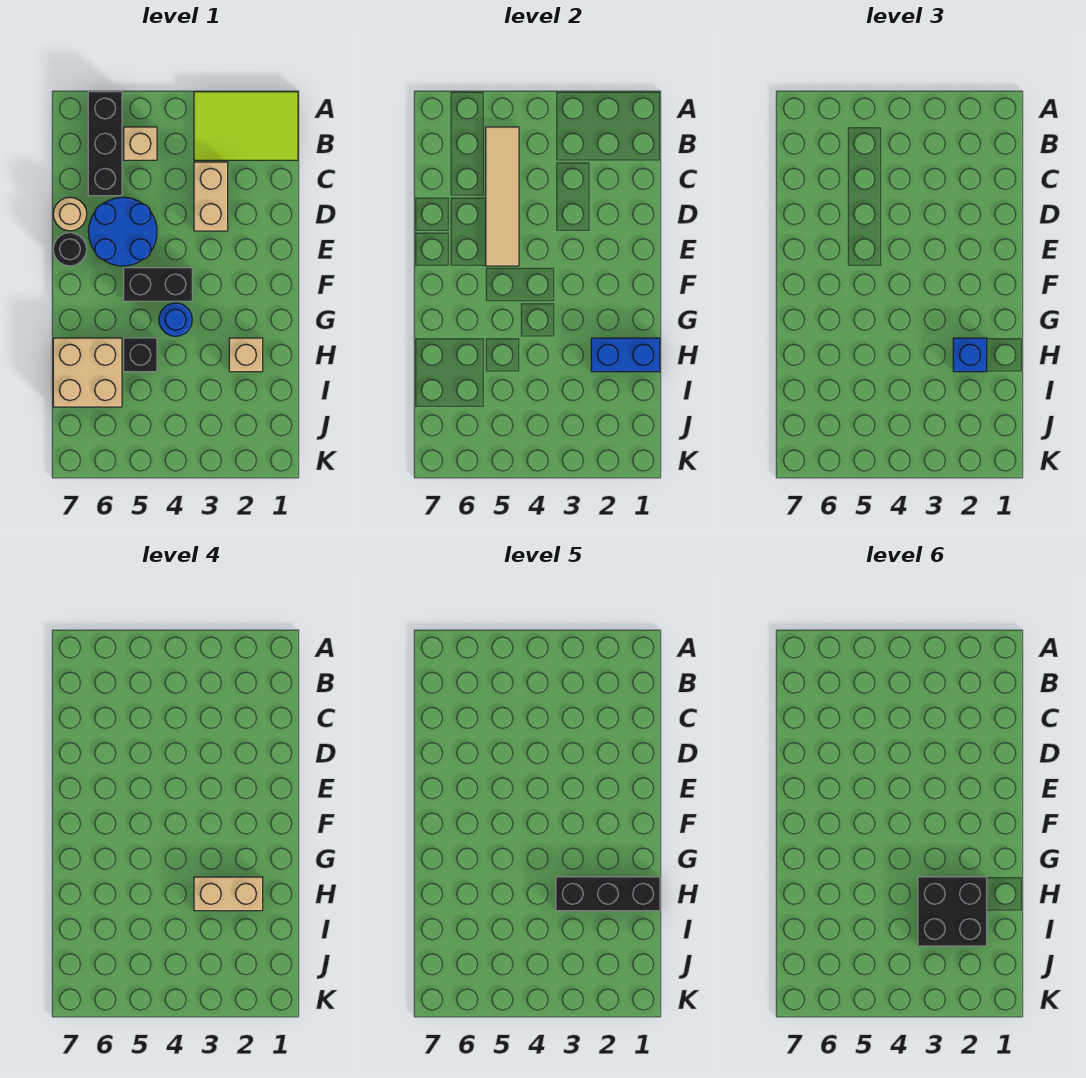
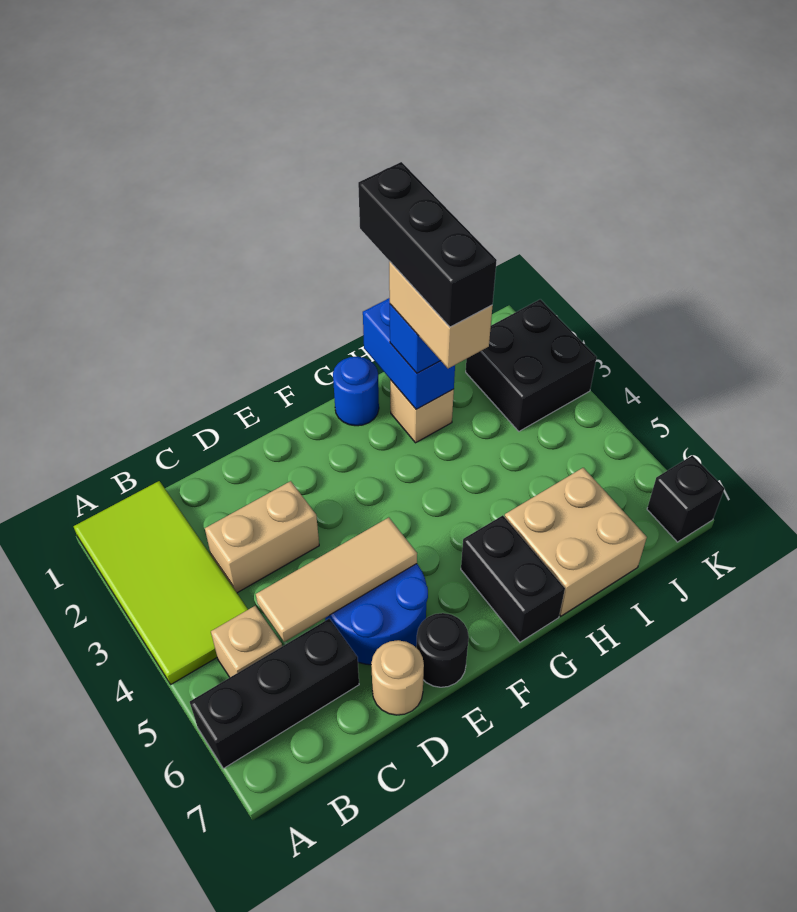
lime 2x3 tile [194,92,298,160] -> lime 2x4 tile [74,481,248,684]
tan 1x4 tile [486,127,519,266] -> tan 1x3 tile [256,517,417,642]
black 1x2 brick [124,268,192,301] -> black 1x2 brick moved to [461,515,565,642]
blue 1x1 round brick [159,303,192,336] -> blue 1x1 round brick moved to [333,357,379,426]
black 2x2 brick [918,877,987,946] -> black 2x2 brick moved to [466,299,597,431]
black 1x1 brick [124,338,157,372] -> black 1x1 brick moved to [647,455,724,542]

